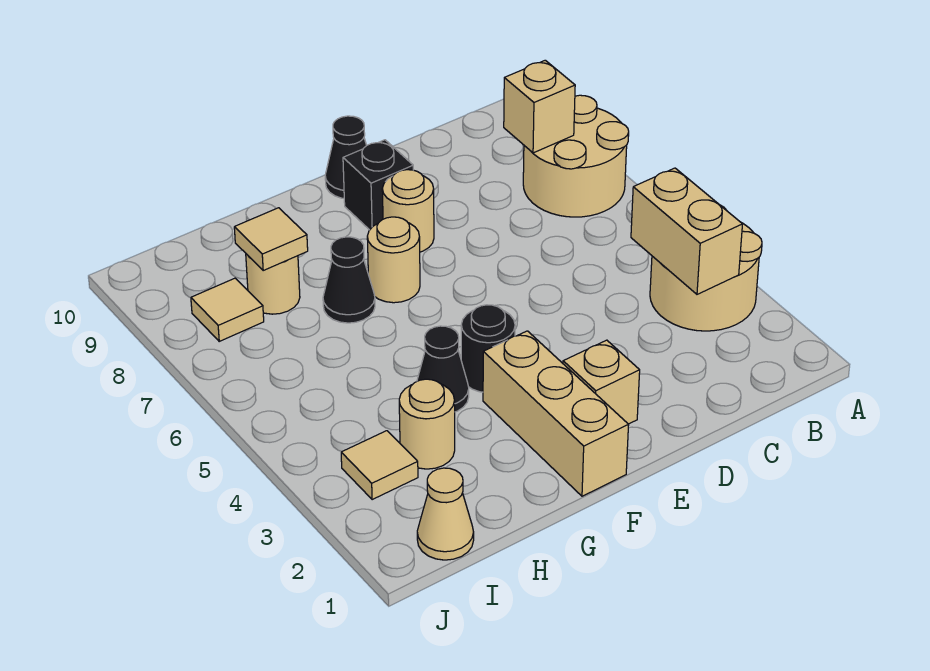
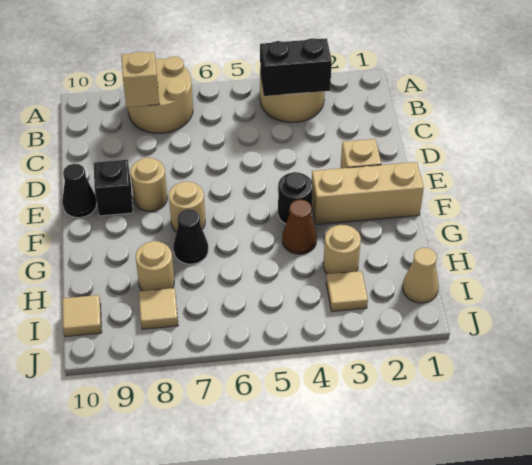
tan 1x2 brick [631,168,742,294] -> black 1x2 brick [260,38,332,96]
black 1x1 cone [417,326,469,412] -> brown 1x1 cone [282,200,317,254]
tan 1x1 tile [234,208,308,270] -> tan 1x1 tile moved to [63,295,102,337]

